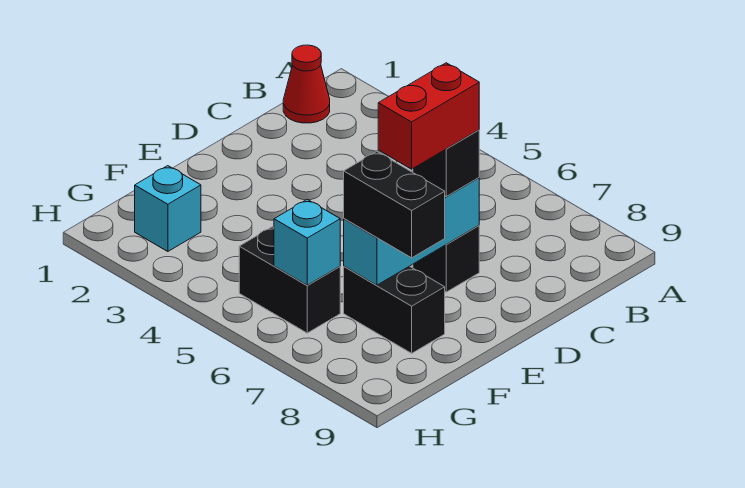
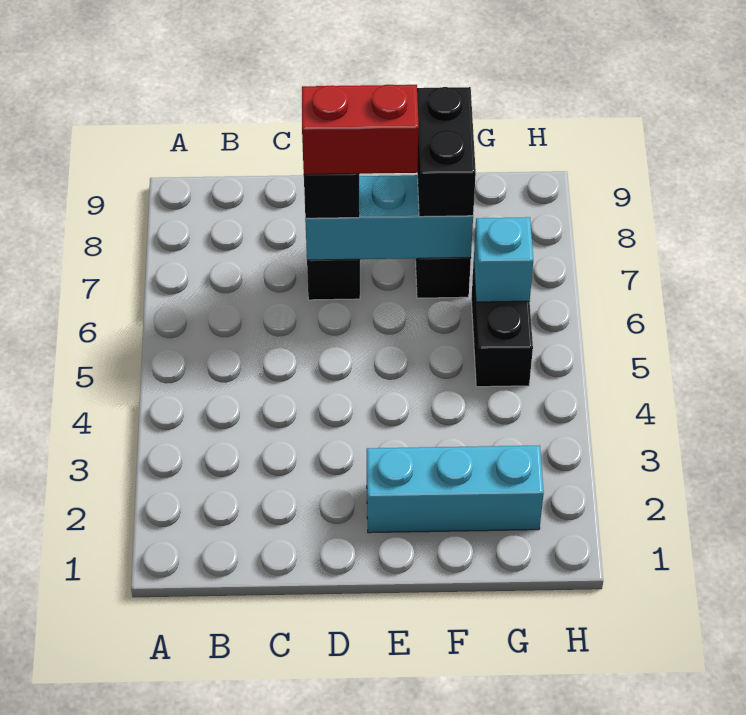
red 1x1 cone [283,45,330,123] -> none
cyan 1x1 brick [135,166,201,251] -> cyan 1x3 brick [367,445,544,533]

